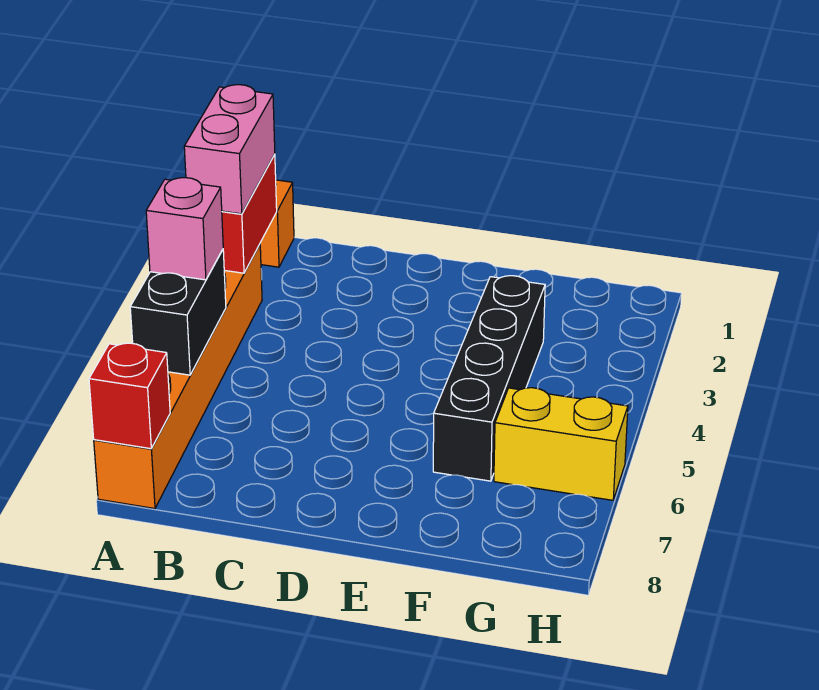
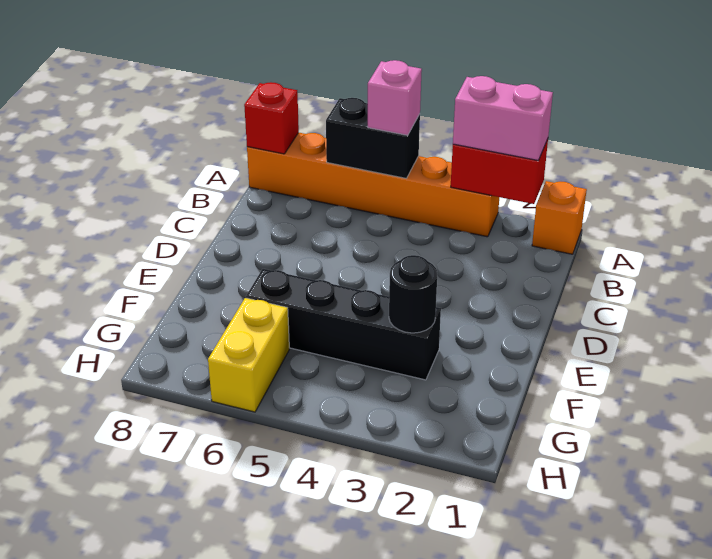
none -> black 1x1 round brick [389,255,437,333]

